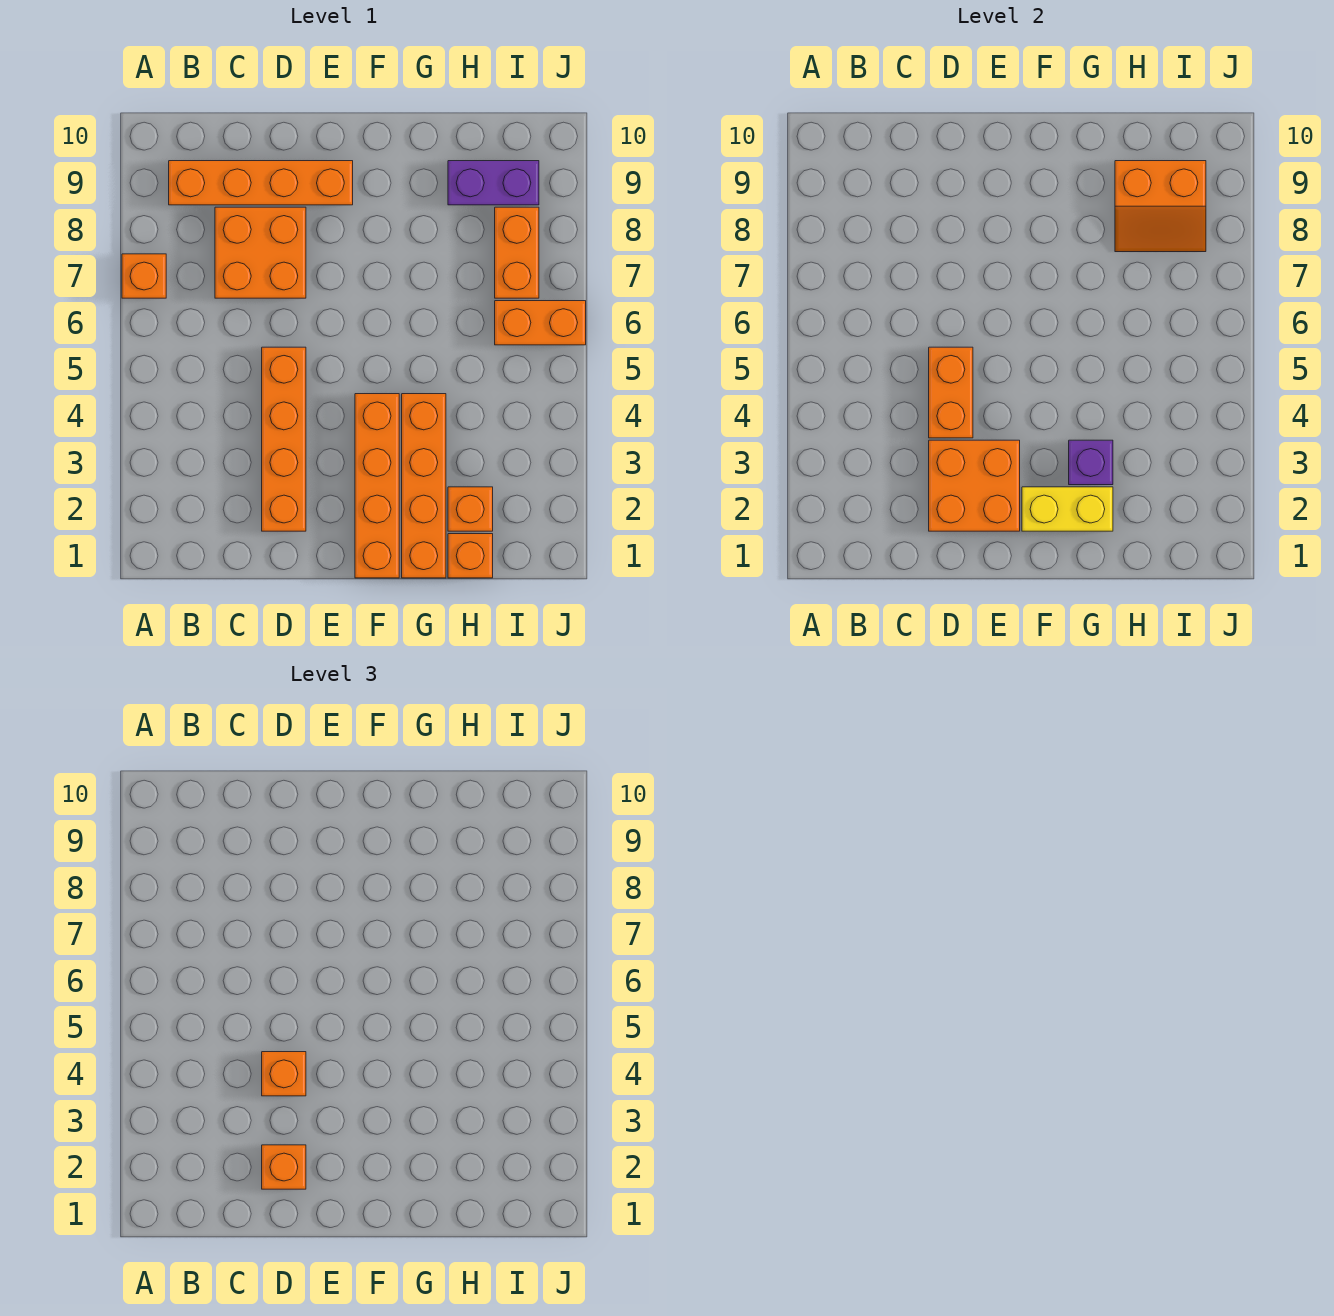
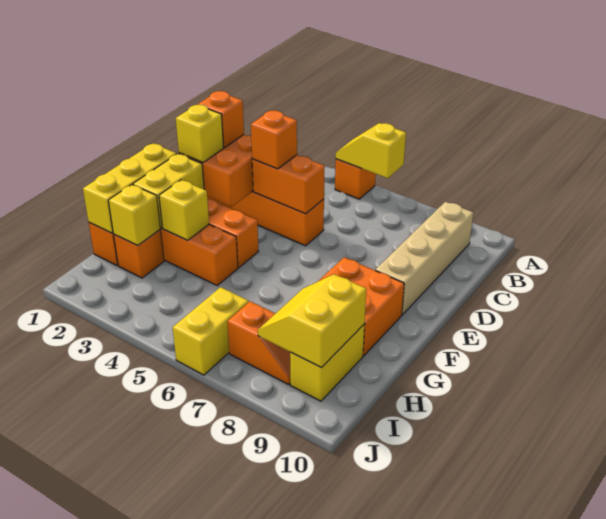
none -> yellow 1x2 slope [336,123,406,178]
orange 1x1 brick [122,254,166,298] -> orange 1x1 brick moved to [335,159,376,199]
orange 1x4 brick [169,161,353,205] -> tan 1x4 brick [375,202,473,315]
orange 2x2 brick [215,207,306,298] -> orange 2x2 brick moved to [319,257,404,356]
none -> yellow 1x1 brick [176,105,224,162]
none -> yellow 1x3 brick [83,144,177,233]
purple 1x1 brick [1069,440,1113,485] -> yellow 1x1 brick [159,180,209,240]
none -> yellow 1x1 brick [108,185,160,246]
orange 2x2 slope [1115,161,1206,252] -> yellow 2x2 slope [258,274,366,368]
purple 1x2 brick [448,161,539,205] -> yellow 1x2 brick [290,324,365,401]
orange 1x2 brick [495,301,586,345] -> yellow 1x2 brick [173,287,249,375]
orange 1x2 brick [495,207,539,298] -> orange 1x2 slope [227,301,290,385]

